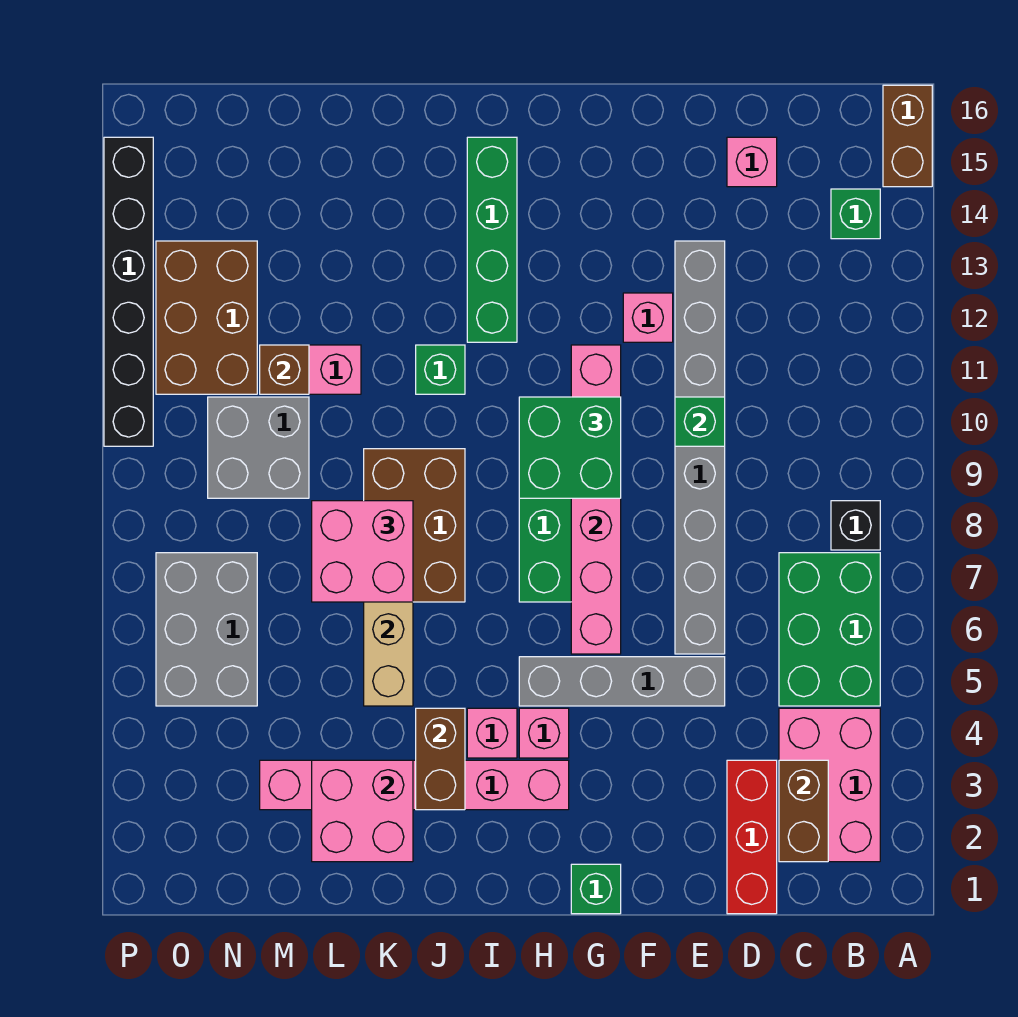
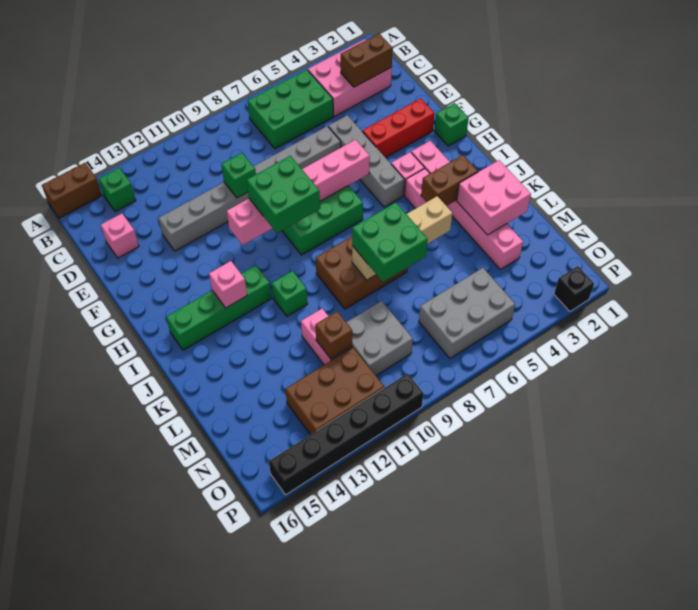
black 1x1 brick [831,501,880,550] -> black 1x1 brick moved to [554,266,594,311]
red 1x3 brick [727,760,777,914] -> red 1x3 brick moved to [362,98,434,158]
pink 1x1 brick [623,293,673,342] -> pink 1x1 brick moved to [209,261,247,308]
pink 2x2 brick [312,501,413,602] -> green 2x2 brick [352,202,428,282]

